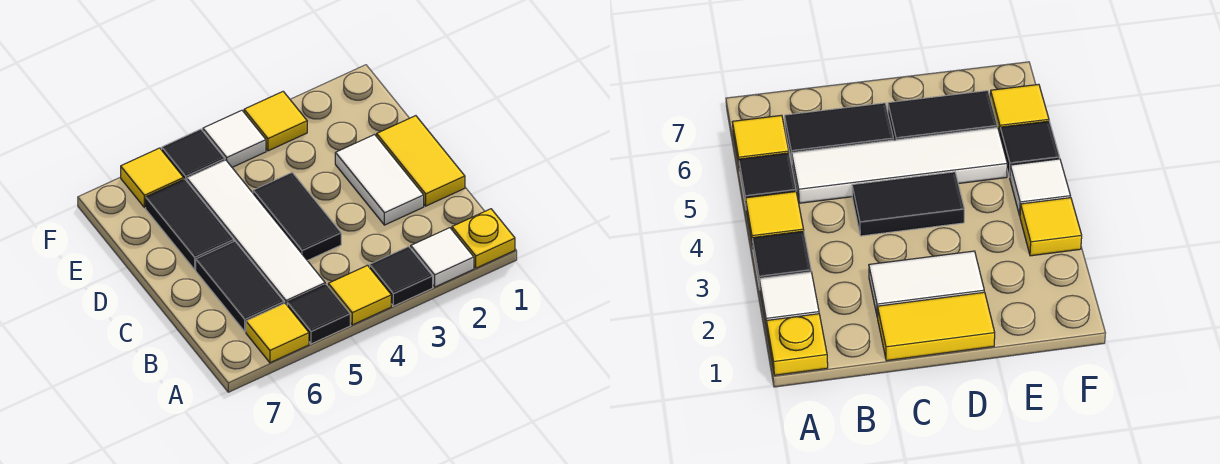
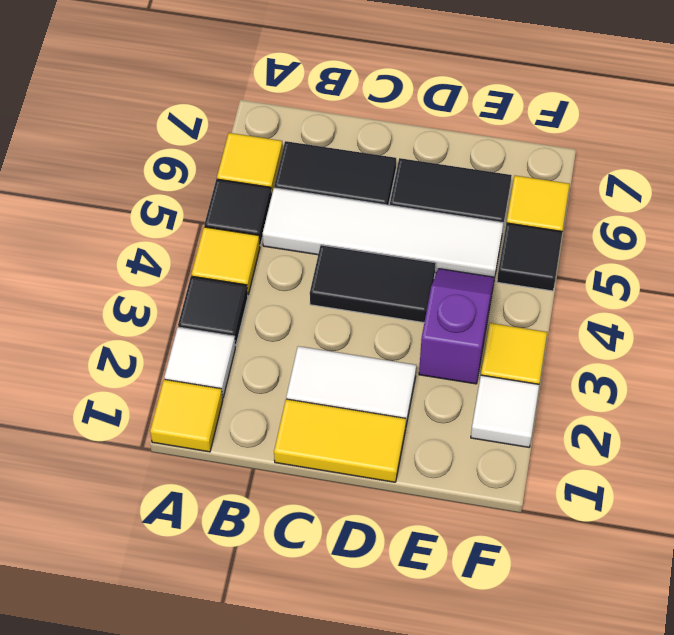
yellow 1x1 plate [452,209,515,268] -> yellow 1x1 tile [150,380,223,452]
none -> purple 1x2 slope [419,269,494,384]
white 1x1 tile [203,110,266,167] -> white 1x1 tile moved to [471,375,539,447]

